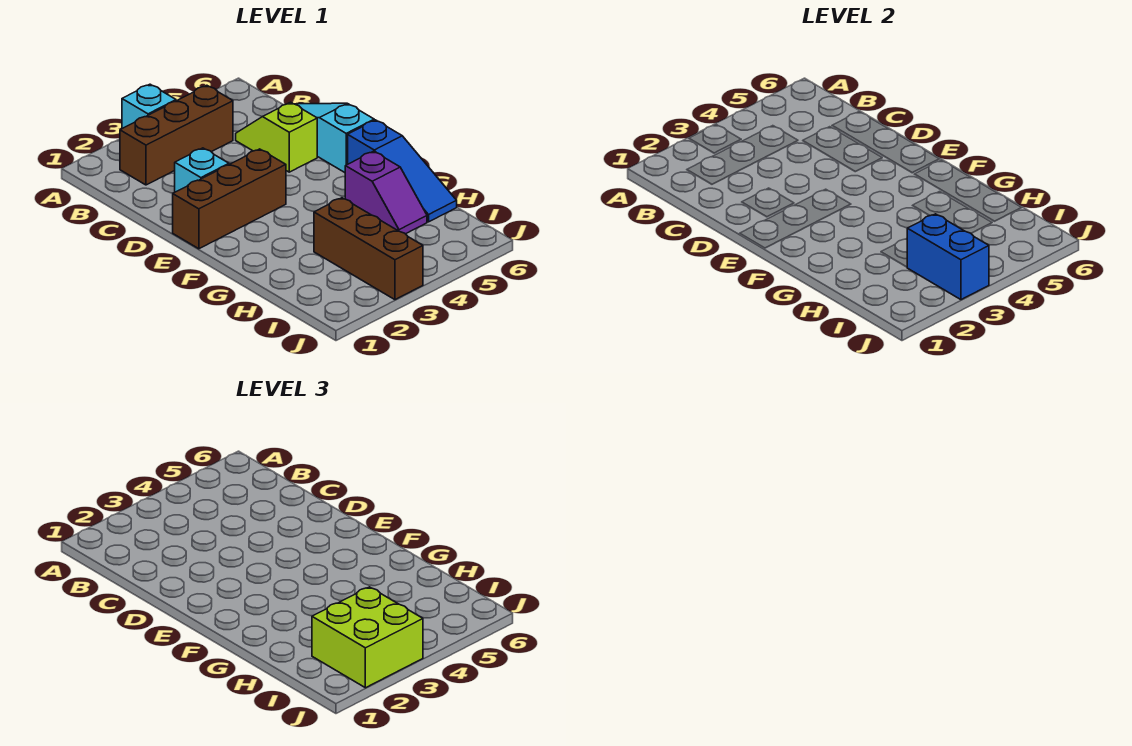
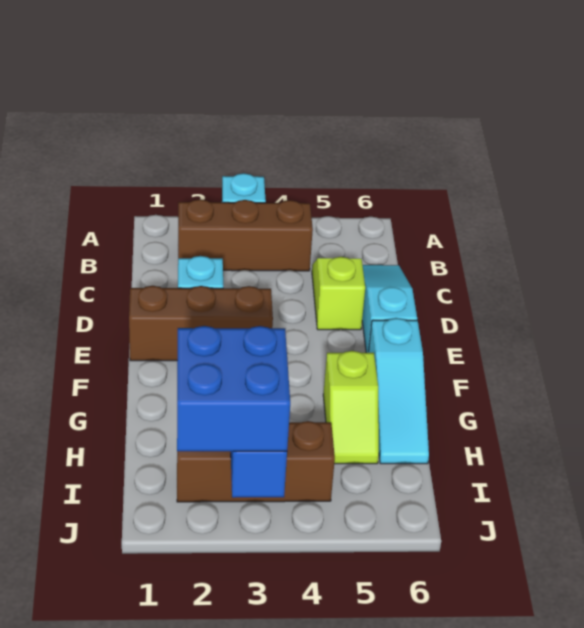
blue 1x3 slope [348,120,457,222] -> cyan 1x3 slope [369,318,429,464]
purple 1x2 slope [345,151,427,234] -> lime 1x2 slope [323,351,379,464]
brown 1x3 brick [314,198,423,300] -> brown 1x3 brick turned to [177,421,335,502]
lime 2x2 brick [312,587,423,688] -> blue 2x2 brick [177,326,290,451]

